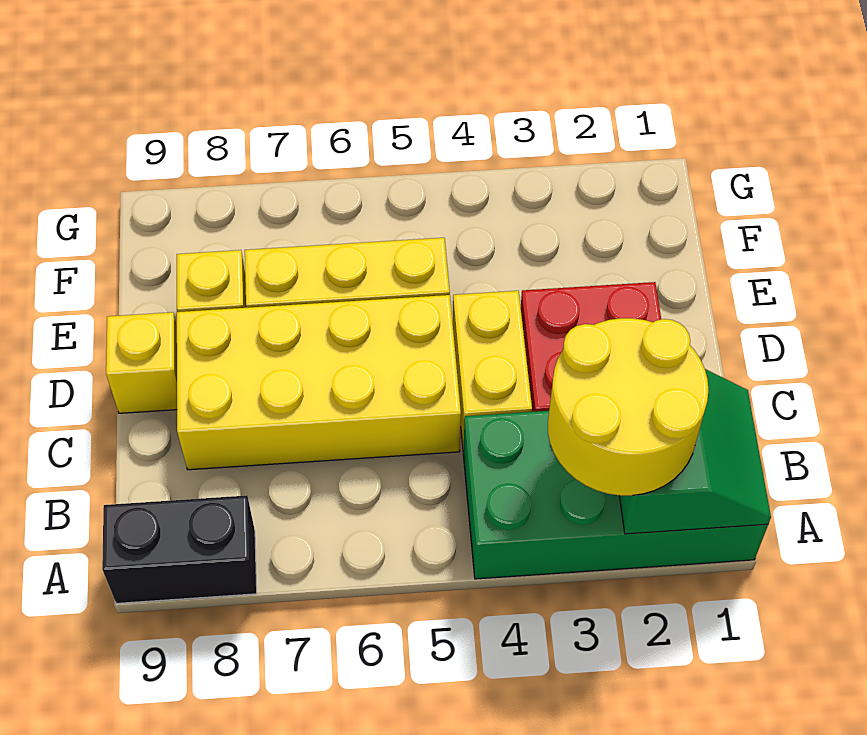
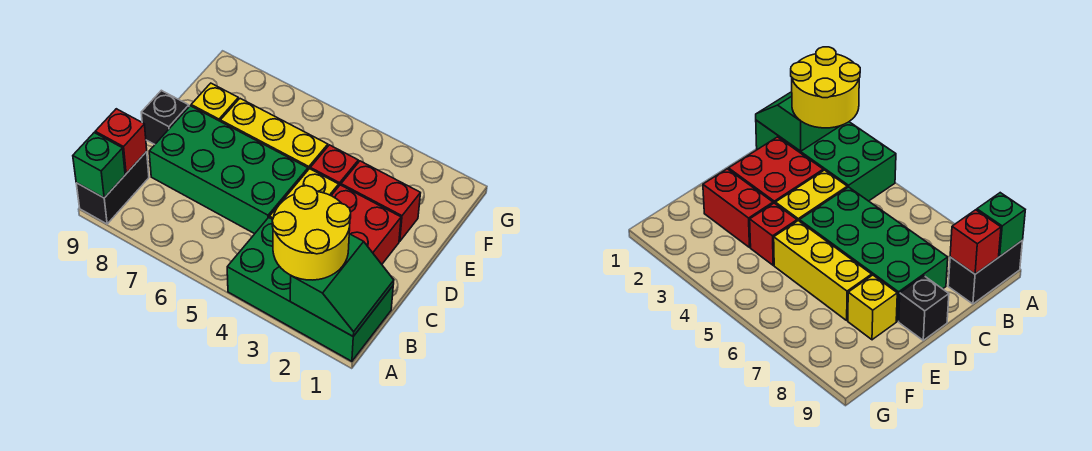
black 1x2 brick [102,495,257,603] -> black 1x2 brick turned to [76,152,149,224]
none -> green 1x1 brick [73,133,125,198]
none -> red 1x1 brick [95,109,147,173]
yellow 2x4 brick [177,295,461,470] -> green 2x4 brick [149,106,308,234]
yellow 1x1 brick [106,312,177,413] -> black 1x1 brick [141,90,189,144]
none -> red 1x2 brick [341,161,420,241]
none -> red 1x1 brick [310,145,358,186]

